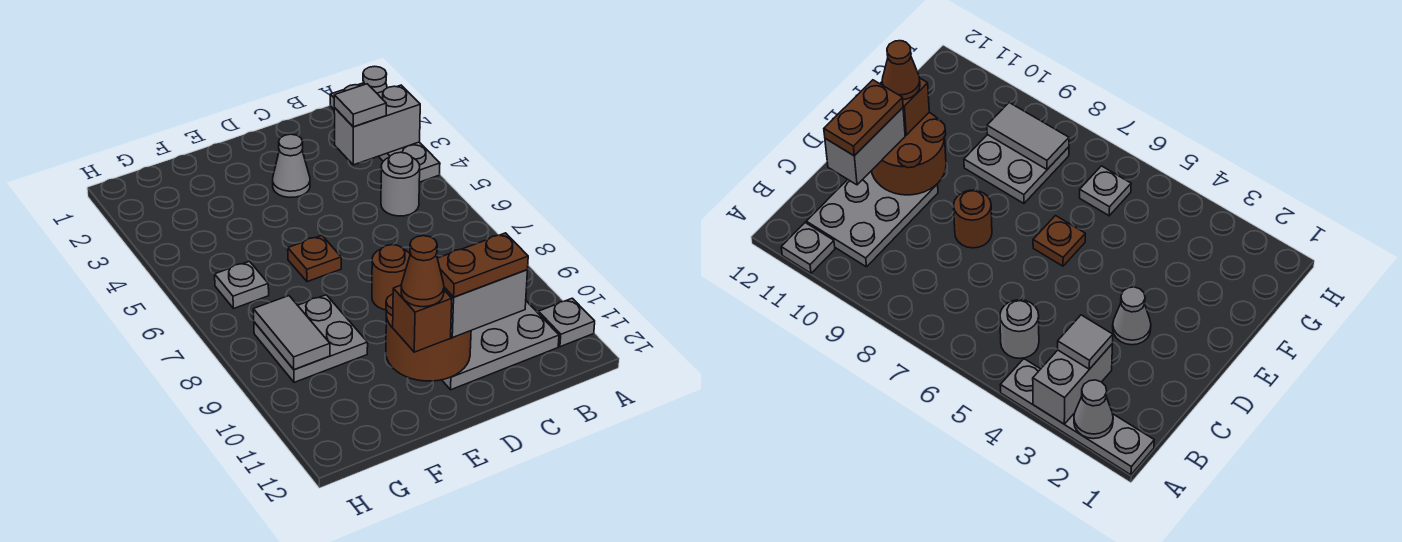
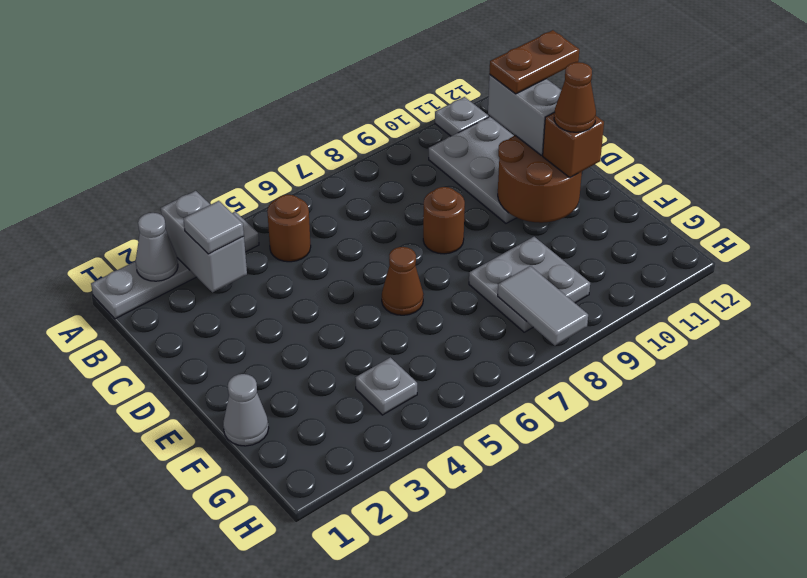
grey 1x1 round brick [381,152,420,216] -> brown 1x1 round brick [267,195,311,262]
brown 1x2 plate [437,233,528,297] -> brown 1x2 plate turned to [489,30,579,94]
grey 1x1 cone [273,134,310,198] -> grey 1x1 cone moved to [223,374,269,446]
brown 1x1 plate [288,236,341,282] -> brown 1x1 cone [382,247,423,315]
grey 1x1 plate [215,261,269,309] -> grey 1x1 plate moved to [355,357,417,415]
grey 1x2 tile [253,296,330,369] -> grey 1x2 tile turned to [498,266,588,346]

